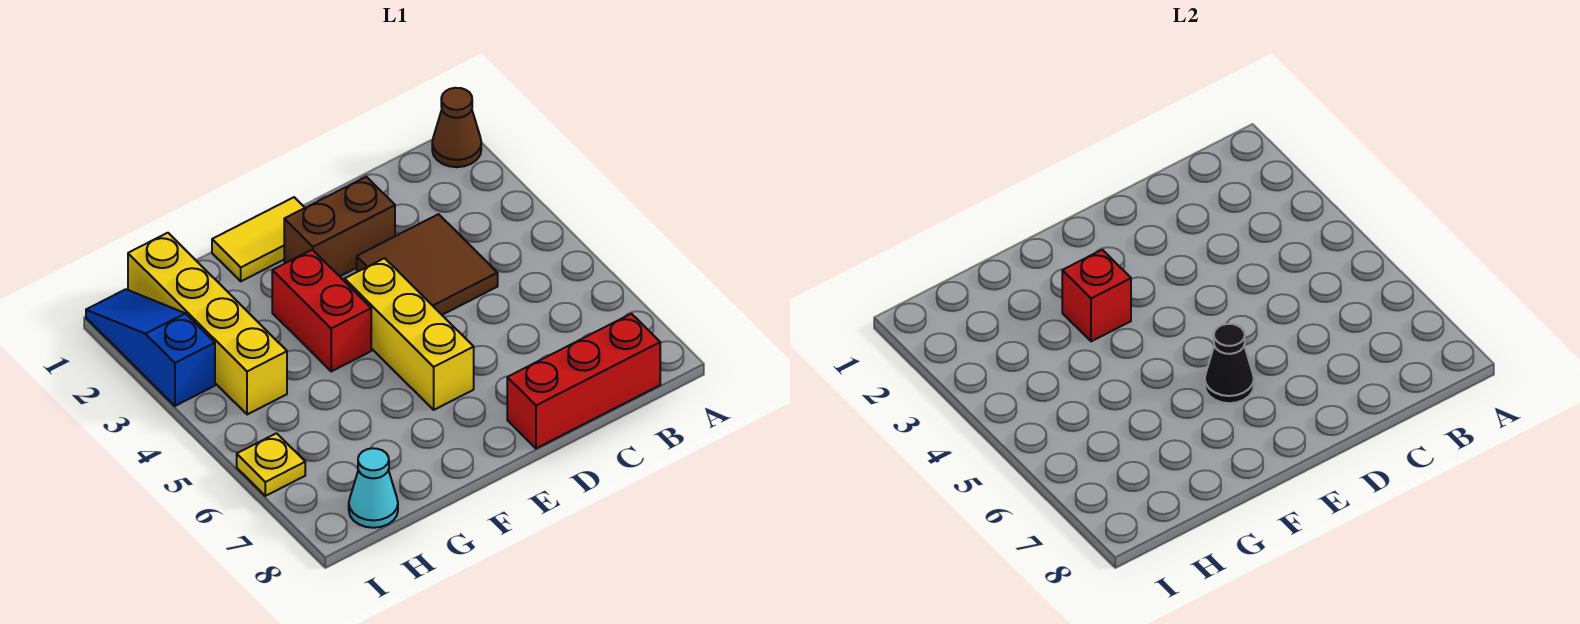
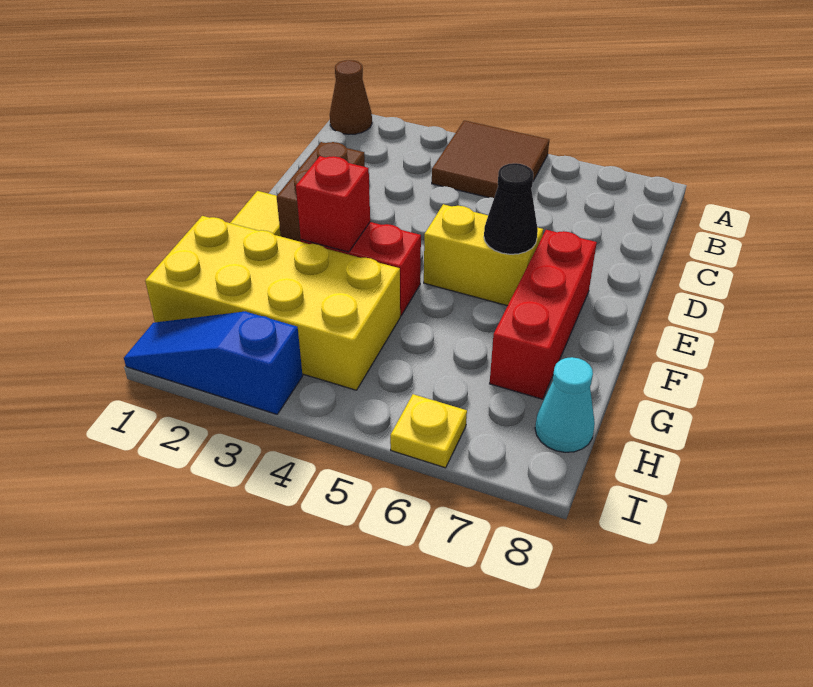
red 1x3 brick [507,314,660,448] -> red 1x3 brick moved to [490,230,597,399]
brown 2x2 tile [357,214,498,315] -> brown 2x2 tile moved to [432,121,549,198]
yellow 1x3 brick [345,258,474,410] -> yellow 1x2 brick [424,204,543,306]
yellow 1x4 brick [128,233,287,415] -> yellow 2x4 brick [145,216,400,390]

